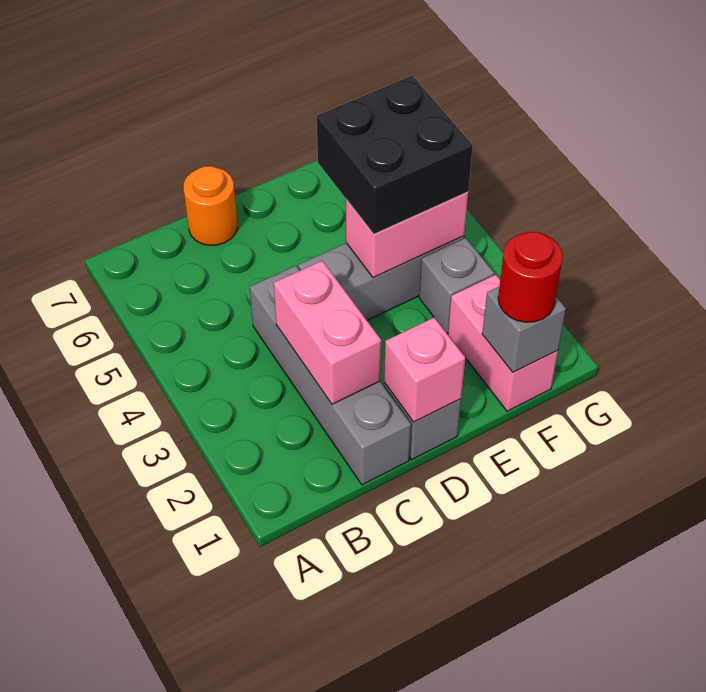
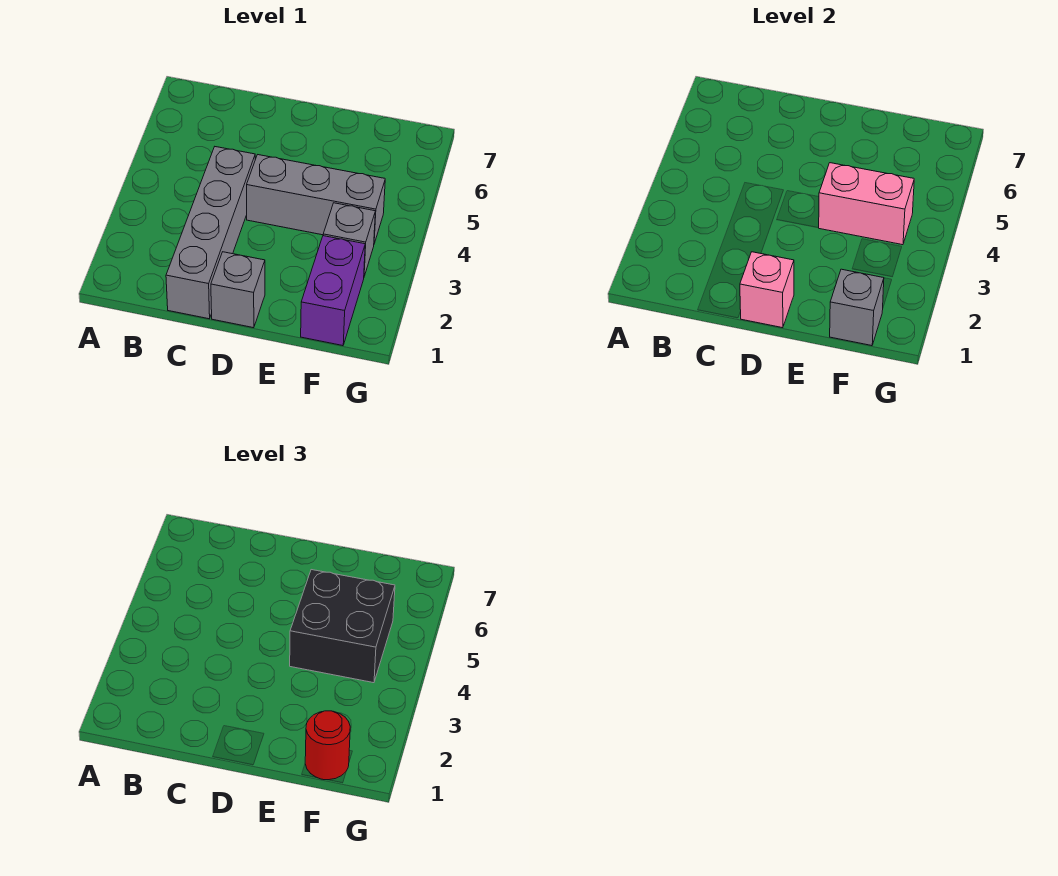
pink 1x2 brick [274,261,381,404] -> none
orange 1x1 round brick [184,166,238,245] -> none
pink 1x2 brick [448,275,558,411] -> purple 1x2 brick [301,236,365,346]

